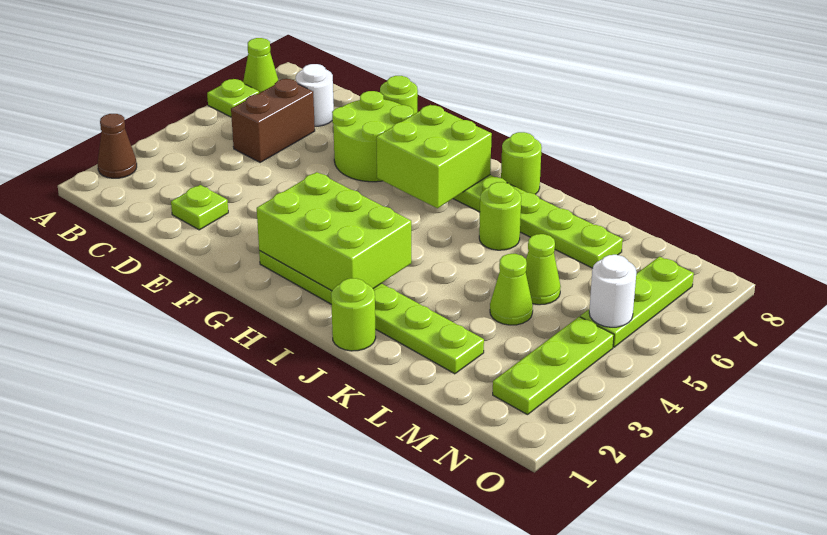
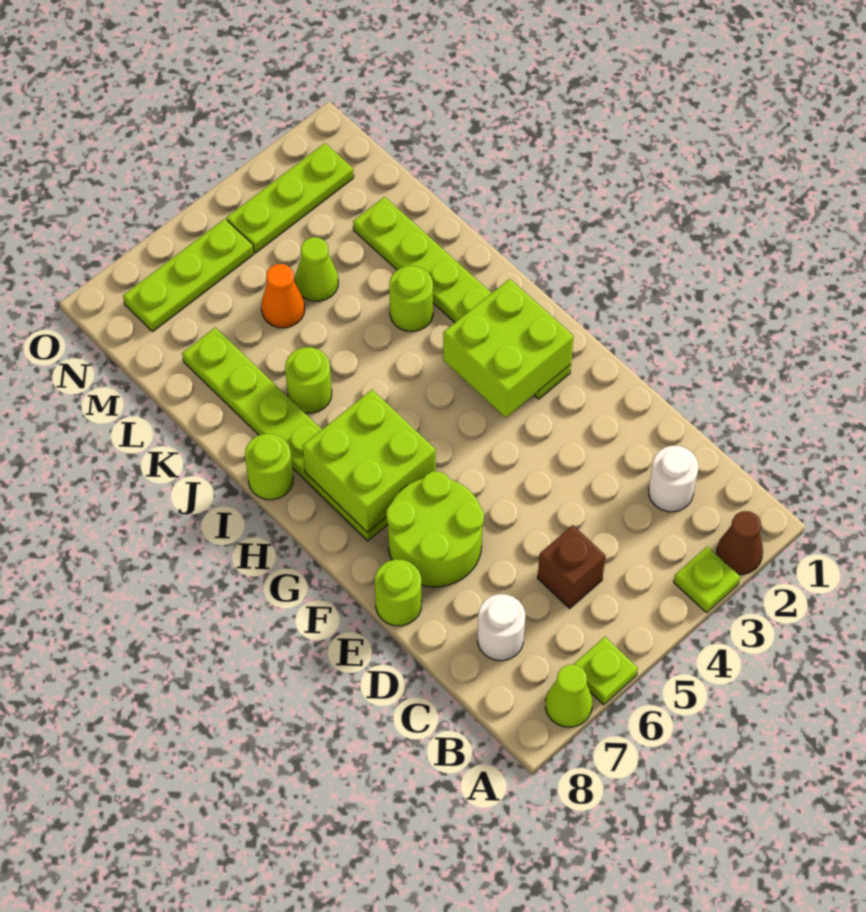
brown 1x2 brick [231,79,315,162] -> brown 1x1 brick [538,525,606,608]
lime 1x1 plate [171,185,228,230] -> lime 1x1 plate moved to [674,546,740,613]
lime 2x3 brick [257,172,411,291] -> lime 2x2 brick [443,279,574,418]
lime 1x1 round brick [331,278,376,351] -> lime 1x1 round brick moved to [389,266,433,331]
lime 1x1 cone [526,234,561,305] -> orange 1x1 cone [261,264,305,328]
white 1x1 round brick [589,255,636,327] -> white 1x1 round brick moved to [649,446,698,512]

